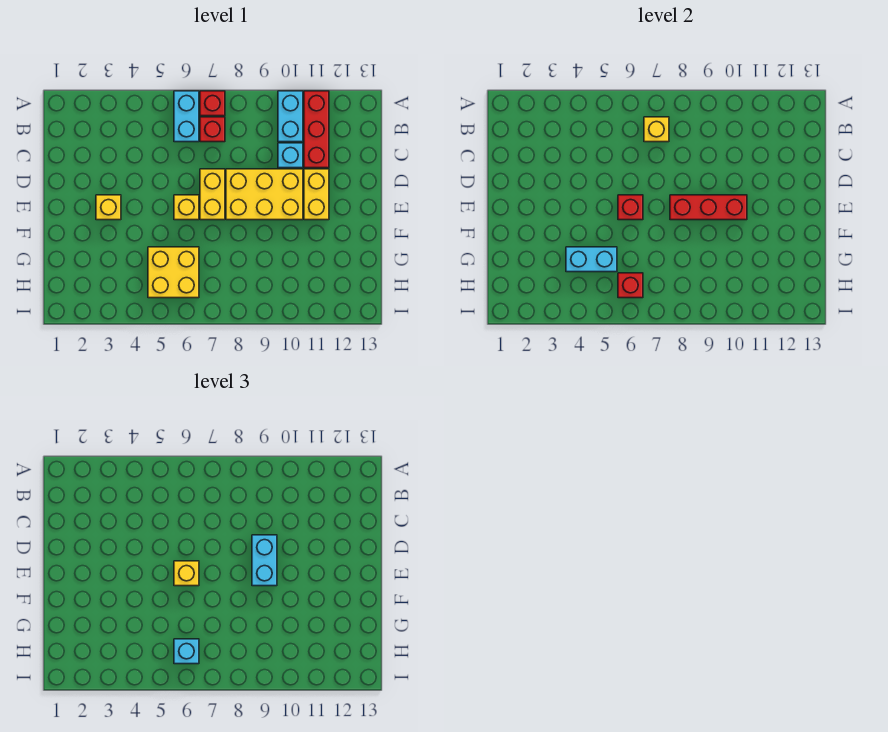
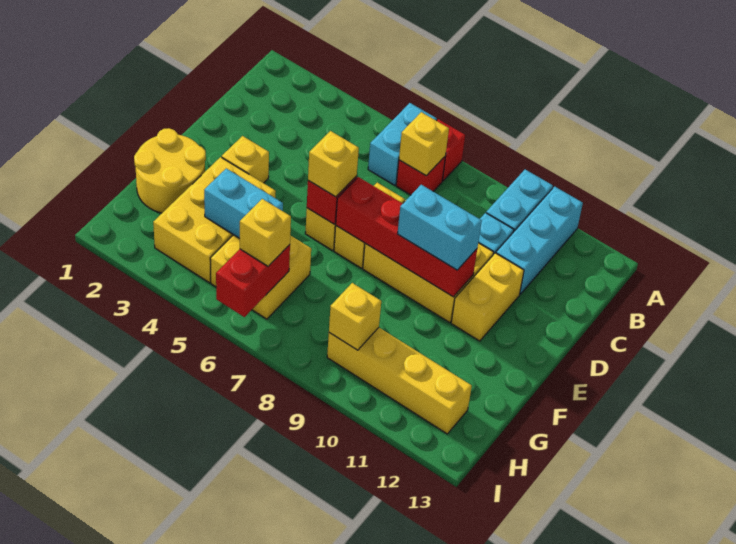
red 1x3 brick [304,91,329,168] -> cyan 1x3 brick [496,186,583,294]
cyan 1x2 brick [252,535,277,586] -> cyan 1x2 brick turned to [397,185,482,270]
red 1x3 brick [670,195,747,220] -> red 1x4 brick [336,177,477,297]
none -> yellow 2x2 round brick [134,128,206,213]
none -> yellow 2x3 brick [153,157,276,283]
red 1x1 brick [618,273,643,298] -> red 1x2 brick [216,245,290,317]
cyan 1x1 brick [174,639,199,664] -> yellow 1x1 brick [240,199,291,266]
none -> yellow 1x4 brick [327,328,472,434]
none -> yellow 1x1 brick [329,283,381,350]

